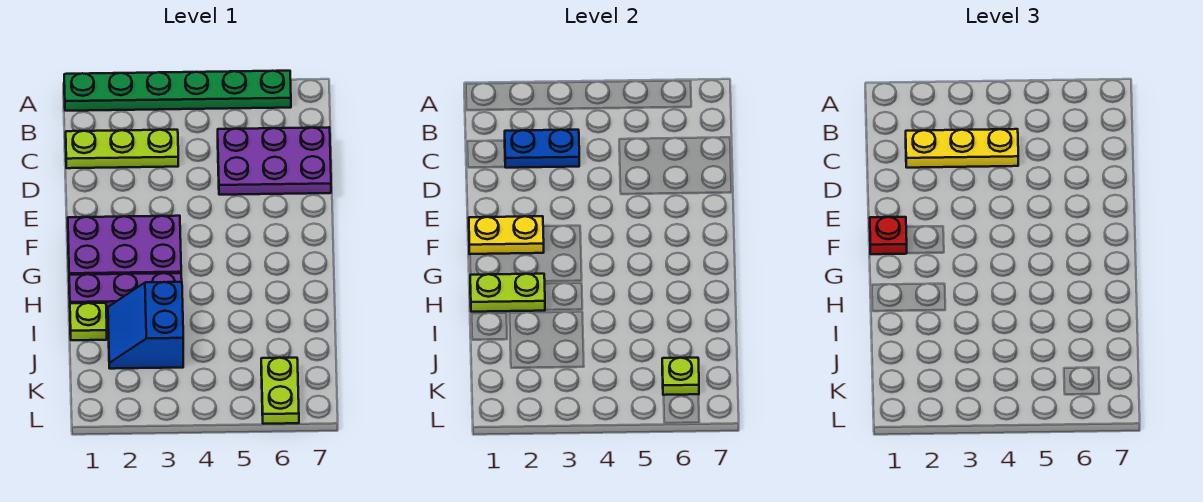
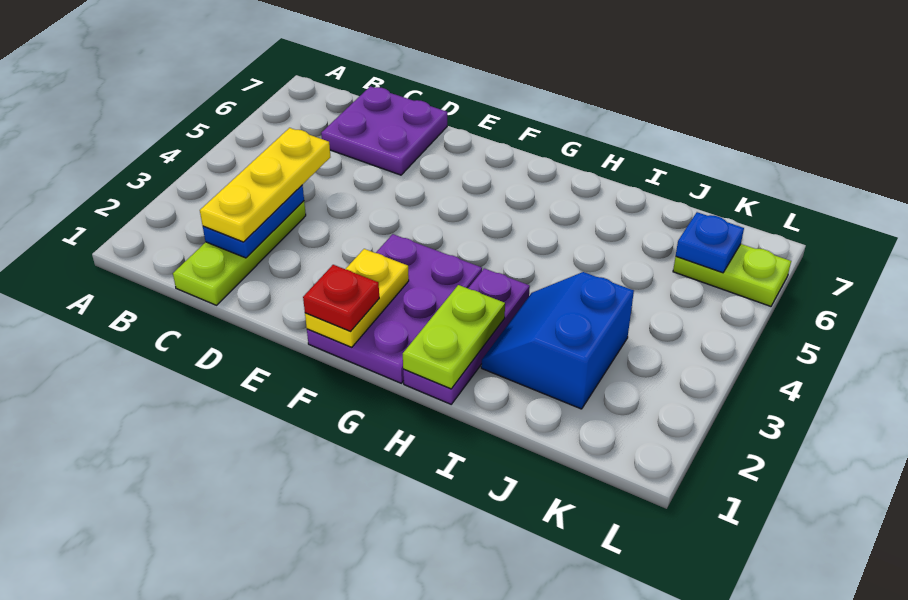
green 1x6 plate [64,71,291,111] -> none
purple 2x3 plate [218,127,331,195] -> purple 2x2 plate [321,86,447,175]
lime 1x1 plate [70,303,107,340] -> none
blue 2x2 slope [108,282,183,369] -> blue 2x2 slope turned to [481,272,634,409]
lime 1x1 plate [662,358,699,395] -> blue 1x1 plate [676,212,744,273]

